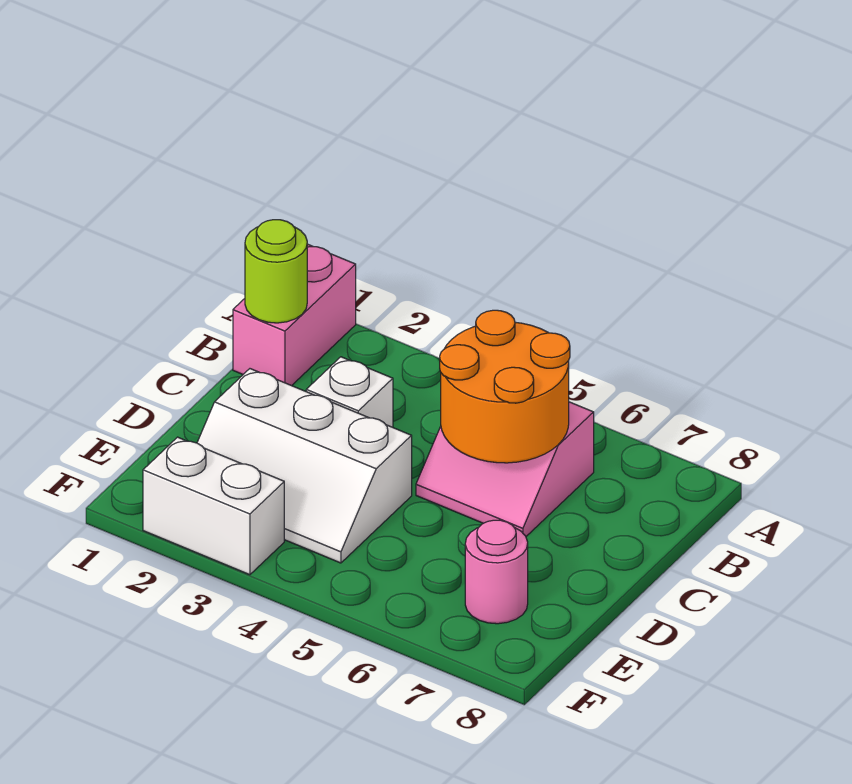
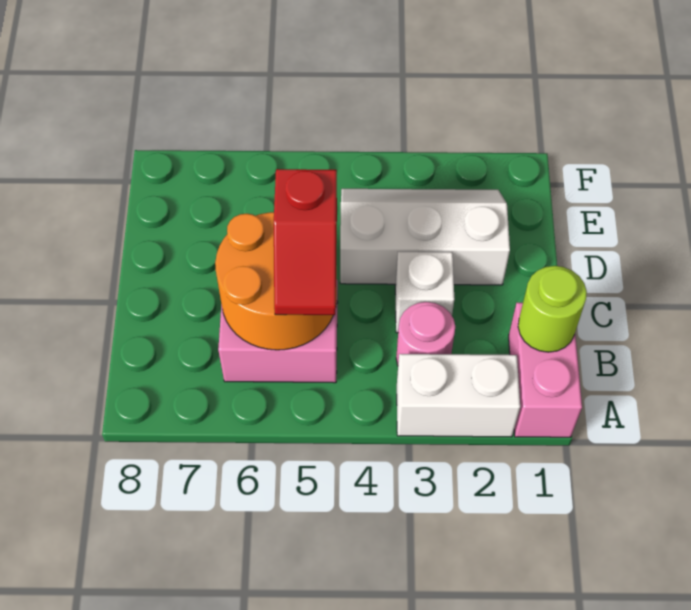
none -> red 1x2 slope [274,169,337,315]
pink 1x1 round brick [465,520,528,624] -> pink 1x1 round brick moved to [396,302,455,365]
white 1x2 brick [143,437,284,575] -> white 1x2 brick moved to [397,354,520,437]

